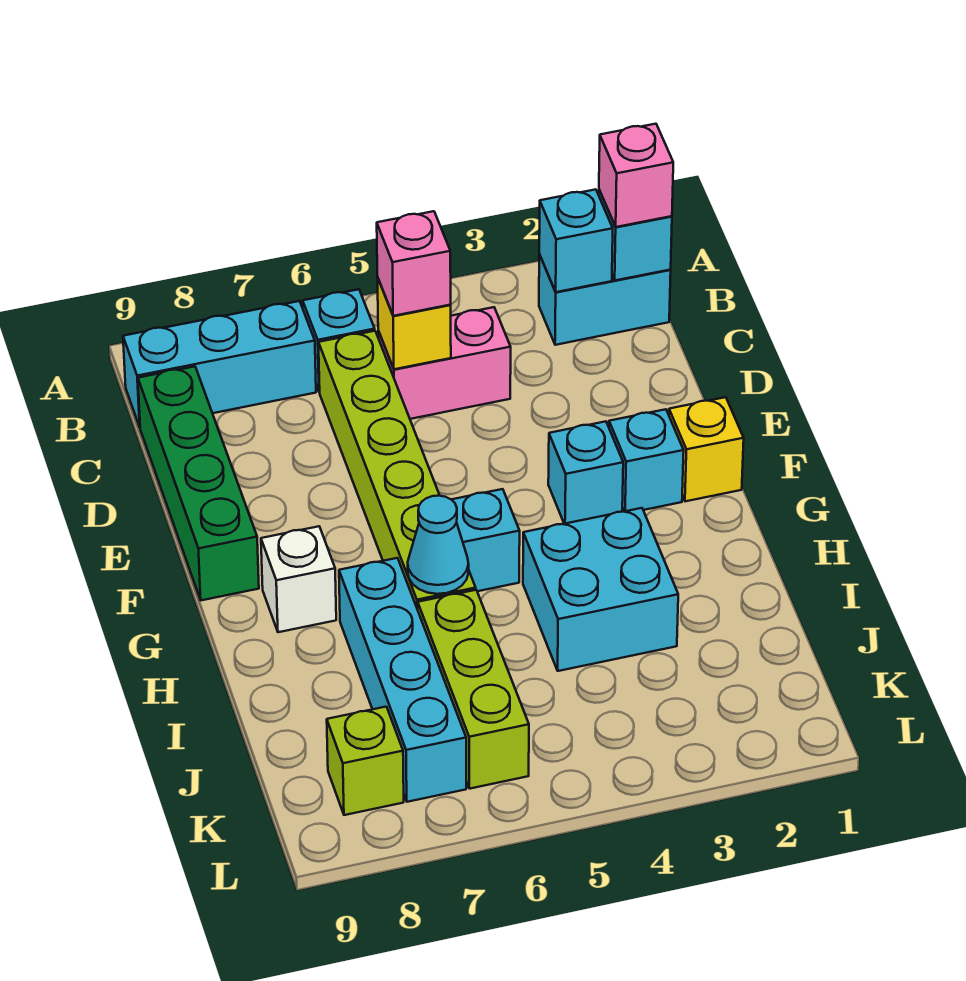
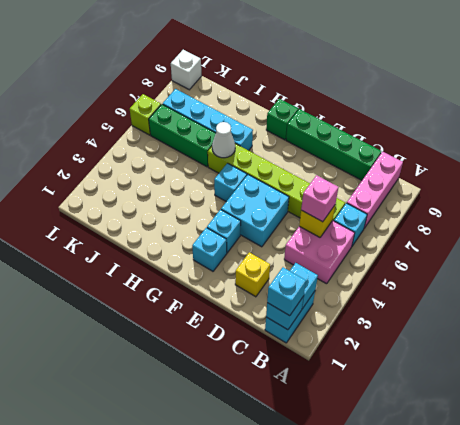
pink 1x1 brick [599,124,673,227] -> cyan 1x1 brick [267,267,306,316]
cyan 1x3 brick [123,301,316,427] -> pink 1x3 brick [347,152,403,228]
pink 1x2 brick [378,307,511,419] -> pink 2x2 brick [284,221,355,284]
yellow 1x1 brick [669,397,744,501] -> yellow 1x1 brick moved to [235,252,270,297]
white 1x1 brick [261,526,336,632] -> white 1x1 brick moved to [171,50,202,90]
none -> green 1x1 brick [266,99,298,140]
cyan 2x2 brick [523,508,678,671] -> cyan 2x2 brick moved to [221,175,289,247]
cyan 1x1 cone [408,496,469,594] -> white 1x1 cone [212,122,235,158]
lime 1x3 brick [418,590,529,789] -> green 1x3 brick [149,104,216,167]
lime 1x1 brick [327,707,404,815] -> lime 1x1 brick moved to [130,94,161,135]

